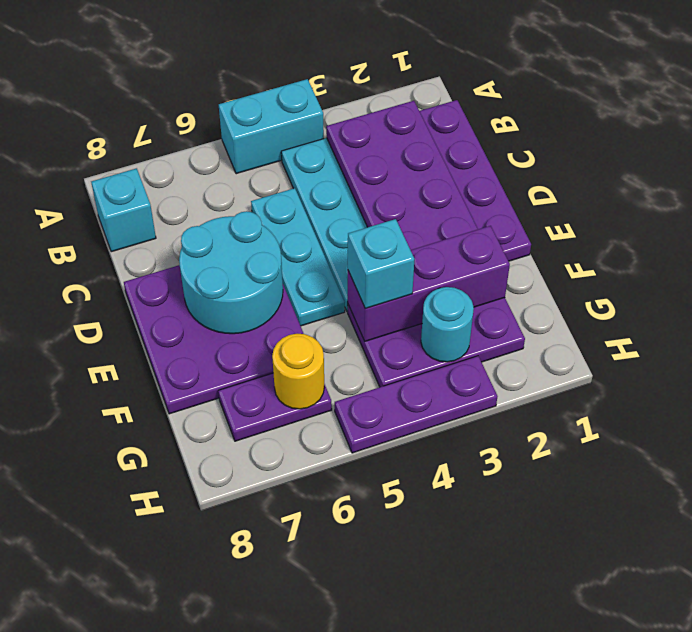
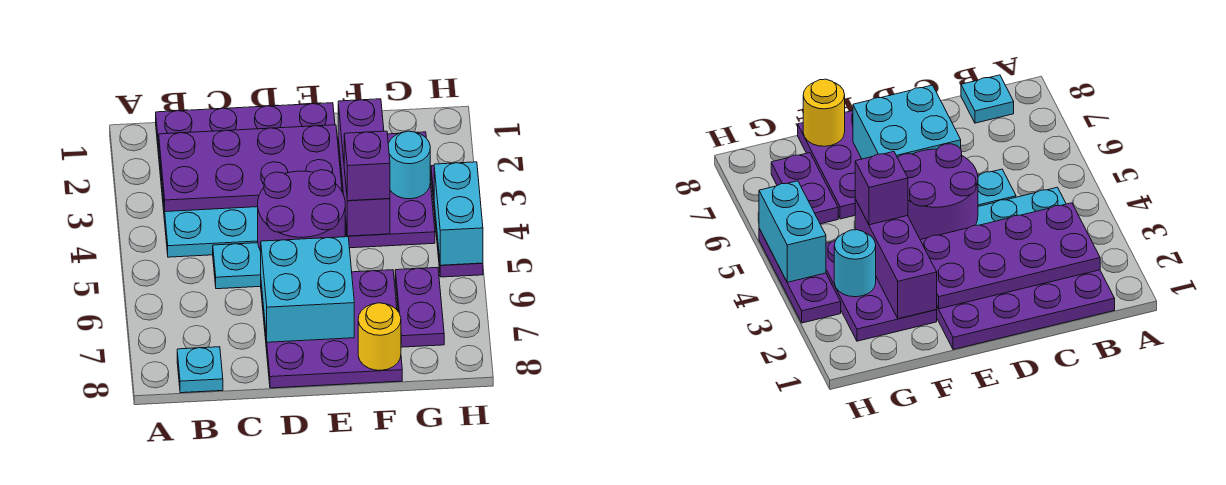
cyan 1x2 brick [219,79,324,174] -> cyan 1x2 brick moved to [434,162,483,265]
cyan 1x1 brick [91,168,156,252] -> cyan 1x1 plate [177,347,223,393]
none -> purple 2x2 round brick [258,170,345,251]
cyan 2x2 round brick [179,211,283,334] -> cyan 2x2 brick [261,236,354,342]
cyan 1x1 brick [348,219,414,309] -> purple 1x1 brick [344,131,390,201]
yellow 1x1 round brick [272,334,324,409] -> yellow 1x1 round brick moved to [358,303,401,370]

